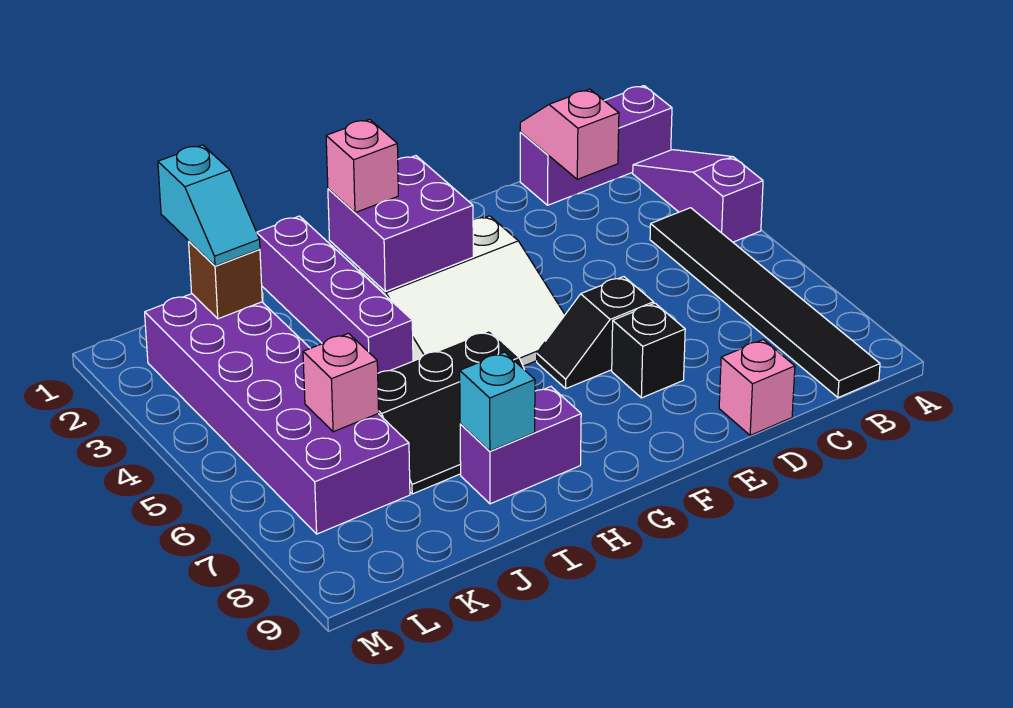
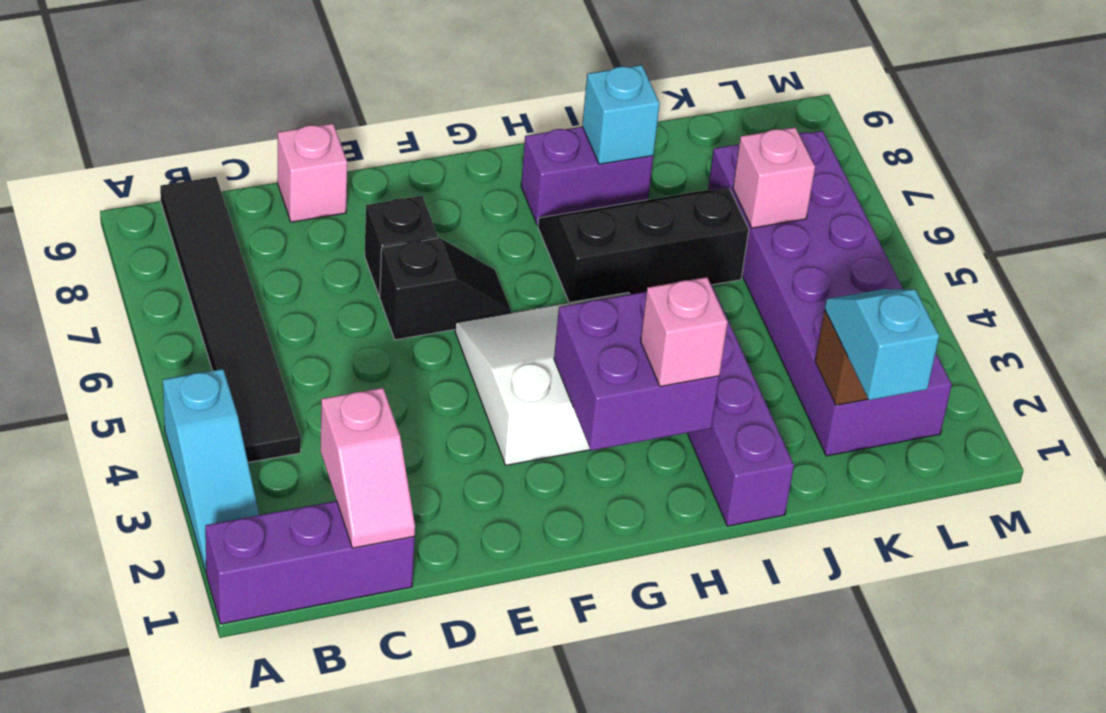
purple 1x3 slope [633,150,763,242] -> cyan 1x3 slope [163,369,259,572]

